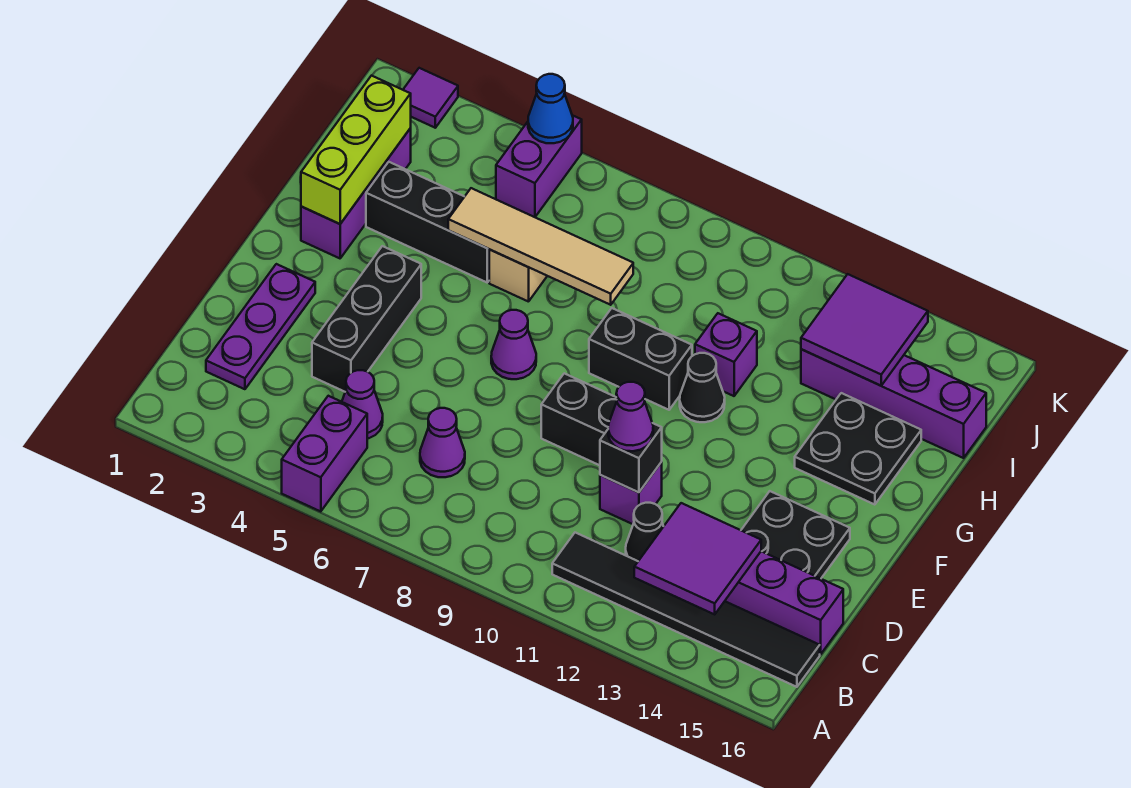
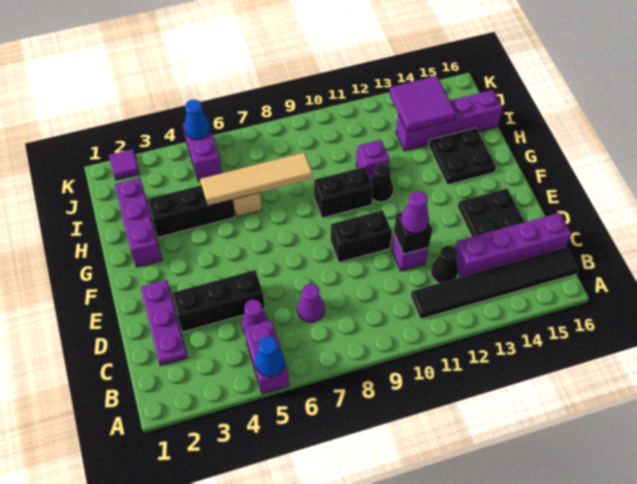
none -> blue 1x1 cone [255,336,285,377]
purple 2x2 tile [634,503,761,614] -> none
black 1x3 brick [312,246,421,392] -> black 1x3 brick turned to [172,270,265,332]
purple 1x1 cone [491,310,536,379] -> none
lime 1x3 brick [301,76,411,224] -> none

